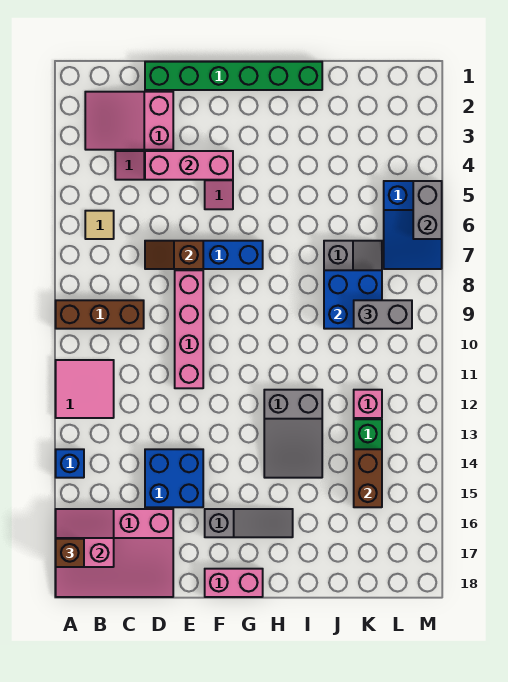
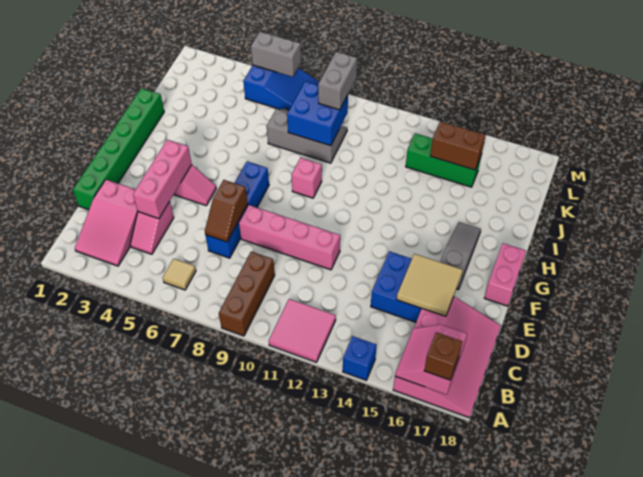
none -> tan 2x2 tile [397,254,463,316]
grey 2x3 slope [264,390,322,478] -> none
pink 1x1 brick [354,390,382,418] -> pink 1x1 brick moved to [291,158,322,198]

